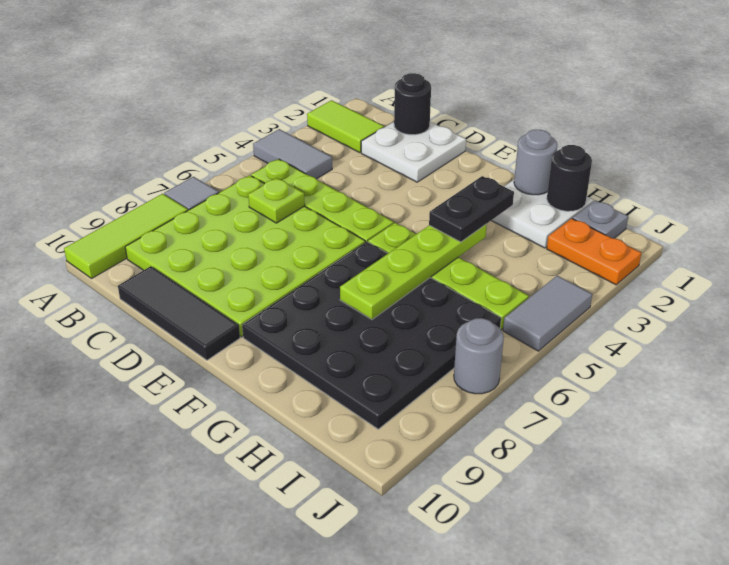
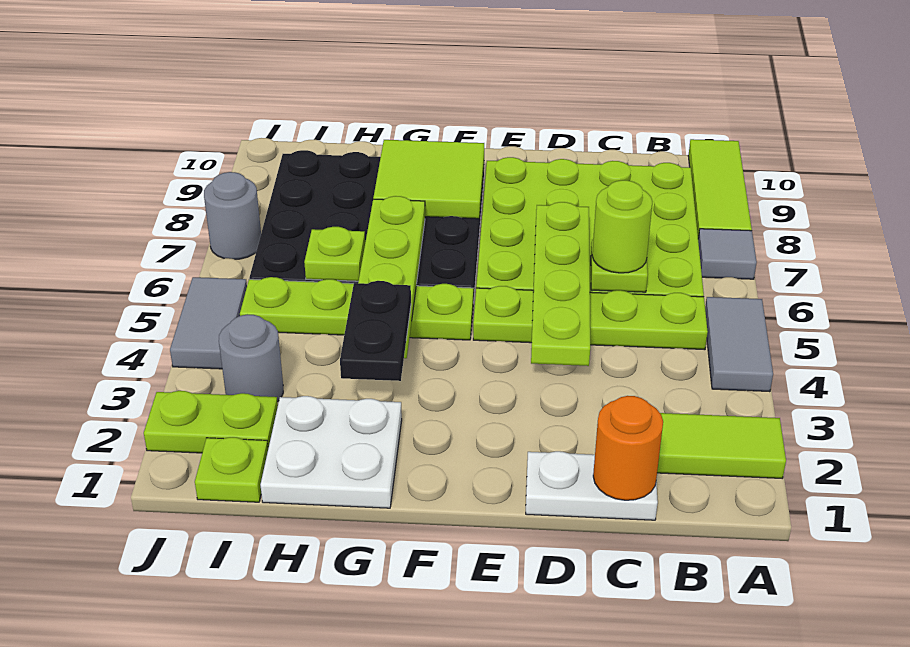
grey 1x2 tile [253,129,332,179] -> grey 1x2 tile turned to [705,297,773,392]
white 2x2 plate [361,122,466,182] -> white 1x2 plate [526,451,658,520]
black 1x1 round brick [394,73,431,135] -> orange 1x1 round brick [593,396,663,500]
none -> lime 1x1 round brick [592,180,653,273]
black 1x3 tile [118,266,240,360] -> none
none -> lime 1x4 plate [531,202,590,366]
none -> lime 2x2 tile [373,140,484,219]
grey 1x1 round brick [514,130,557,195] -> grey 1x1 round brick moved to [219,314,283,402]
black 1x1 round brick [547,145,592,211] -> none
none -> lime 1x1 plate [304,227,365,281]
grey 1x1 plate [573,200,628,238] -> lime 1x1 plate [195,437,268,502]
orange 1x2 plate [547,218,641,285] -> lime 1x2 plate [144,391,278,453]

